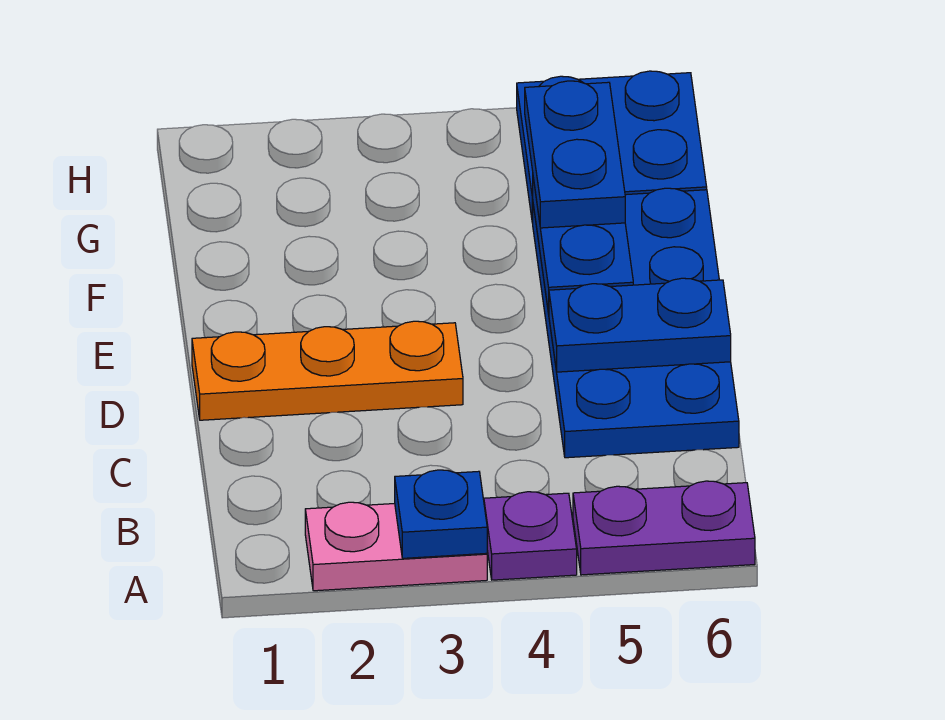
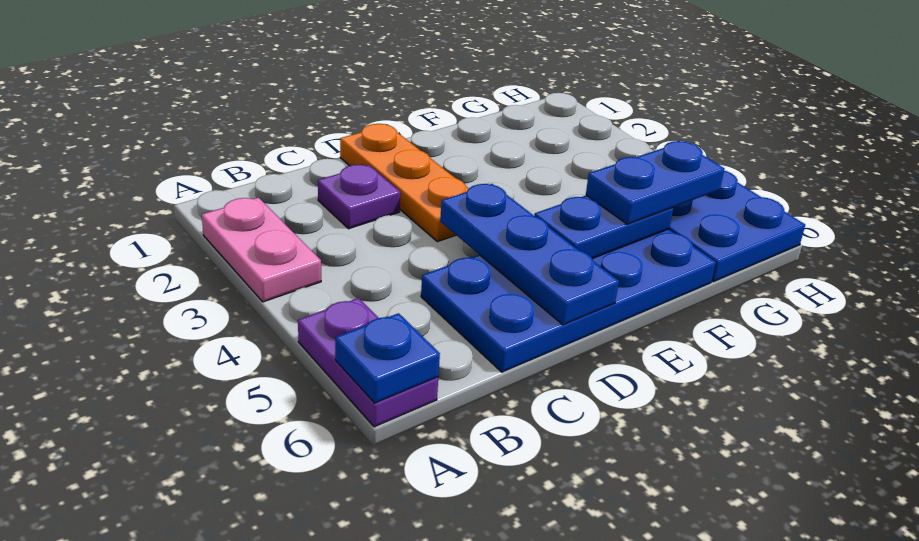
blue 1x1 plate [395,470,487,558] -> blue 1x1 plate moved to [335,313,440,403]
purple 1x1 plate [484,492,577,580] -> purple 1x1 plate moved to [318,165,400,229]
blue 1x2 plate [549,278,731,372] -> blue 1x3 plate [440,184,619,325]

